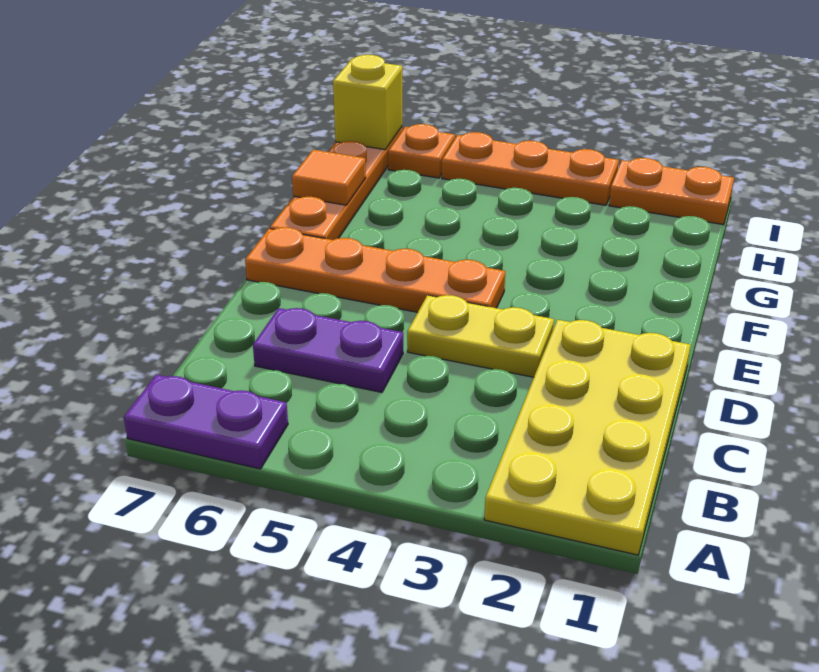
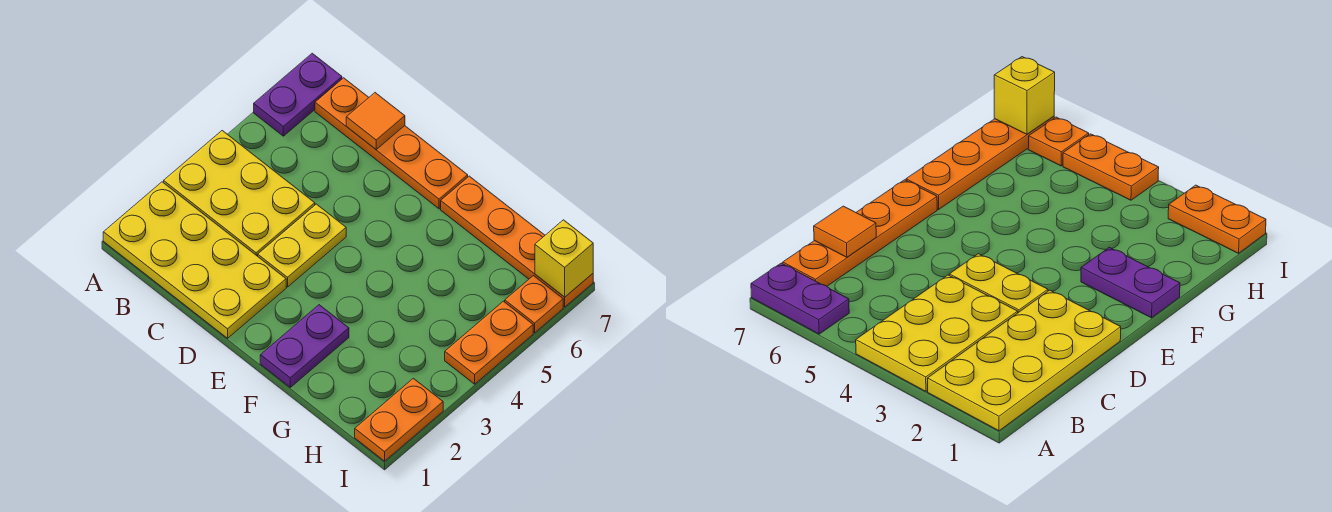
none -> yellow 2x3 plate [164,131,315,256]
purple 1x2 plate [253,308,403,392] -> purple 1x2 plate moved to [260,305,349,387]
orange 1x4 plate [245,227,505,312] -> orange 1x4 plate turned to [315,78,468,209]
orange 1x1 tile [292,150,366,205] -> orange 1x1 tile moved to [346,93,405,149]
orange 1x3 plate [442,132,619,205] -> orange 1x2 plate [445,301,533,384]

